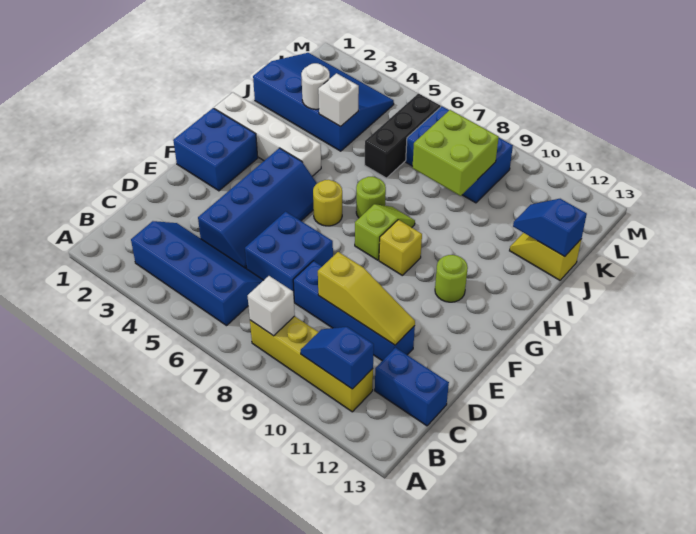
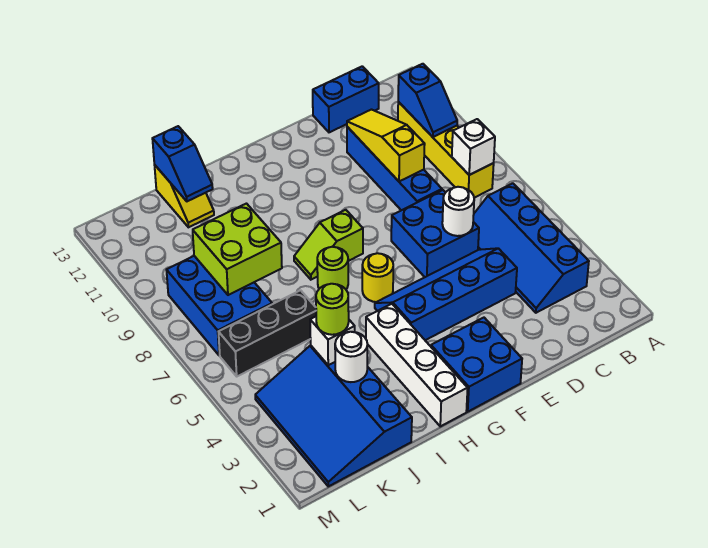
blue 1x2 brick [375,348,449,426] -> blue 1x2 brick turned to [313,66,379,132]
none -> white 1x1 round brick [442,187,474,236]
yellow 1x1 brick [379,220,422,276] -> none
lime 1x1 round brick [435,255,468,302] -> lime 1x1 round brick moved to [316,284,349,335]

